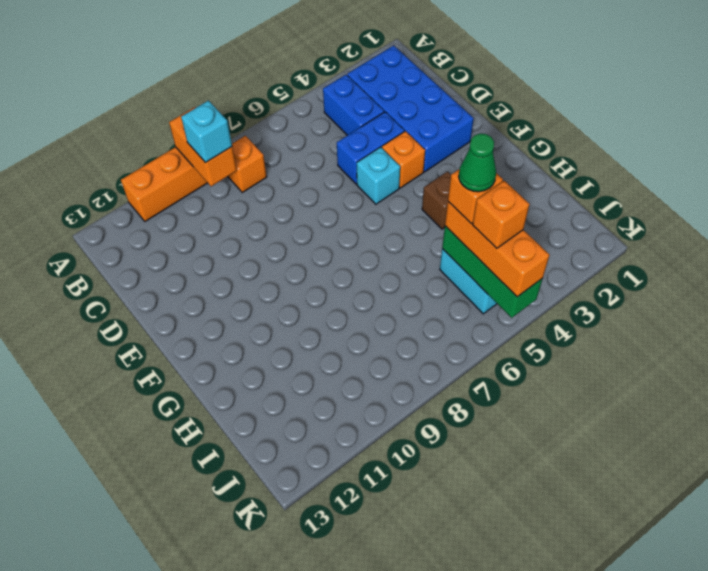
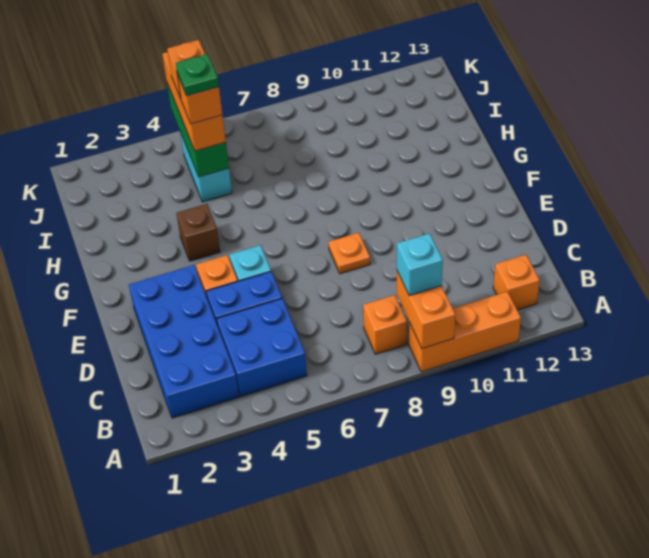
blue 1x2 brick [323,75,384,135] -> blue 2x2 brick [217,298,307,396]
none -> orange 1x1 brick [493,255,540,310]
none -> orange 1x1 plate [329,233,370,274]
green 1x1 cone [459,134,496,192] -> green 1x1 plate [176,54,219,96]

